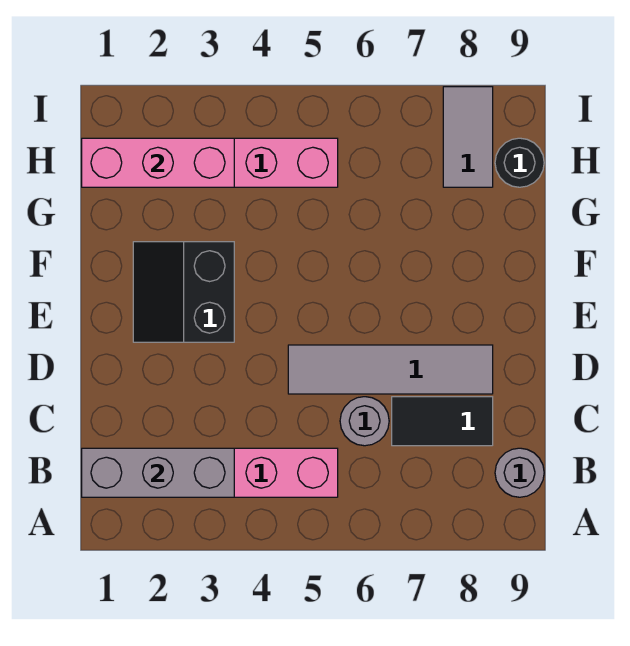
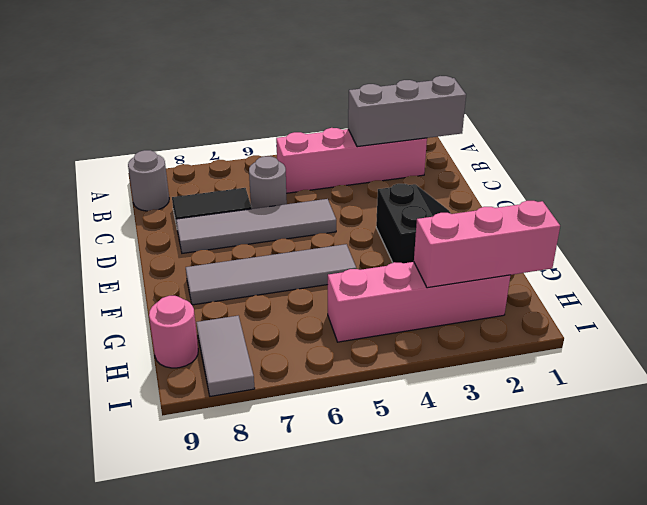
none -> grey 1x4 tile [186,244,356,305]
black 1x1 round brick [495,138,544,187] -> pink 1x1 round brick [149,296,198,368]

